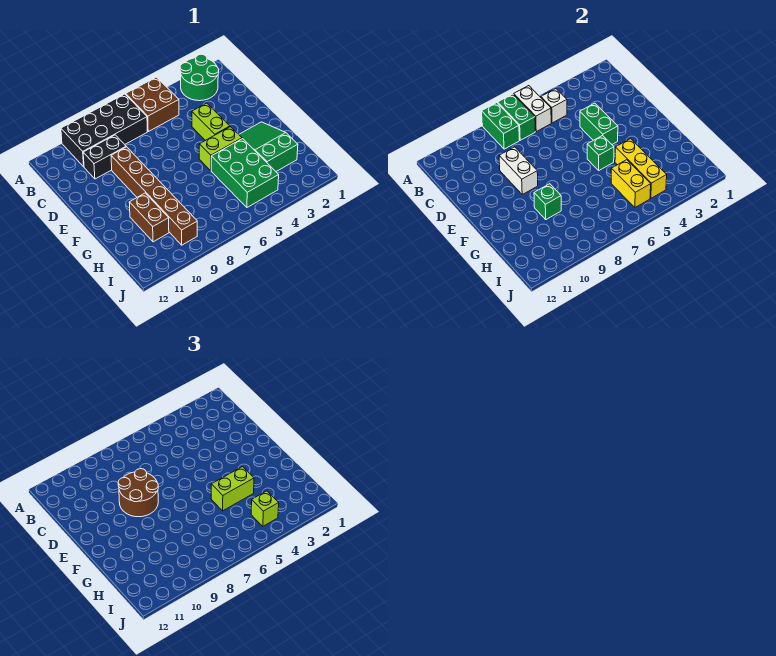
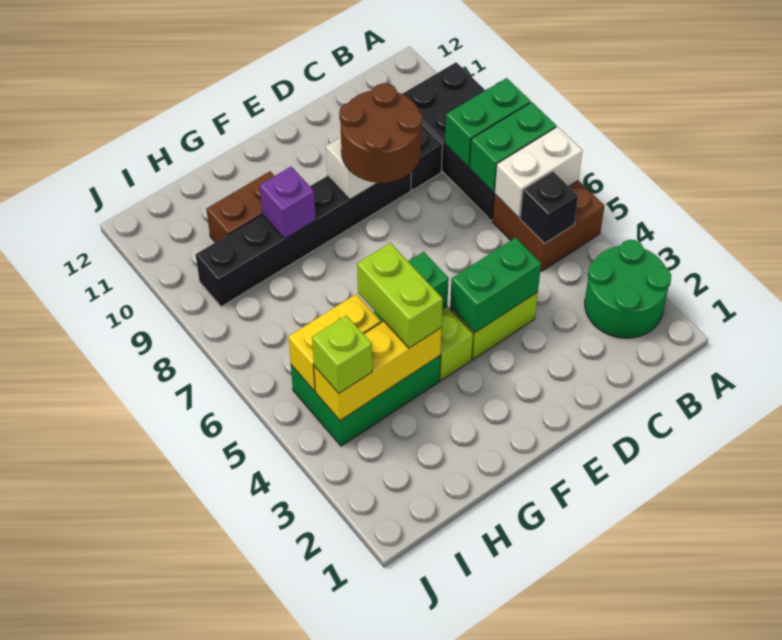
white 1x1 brick [541,89,567,123] -> black 1x1 brick [520,171,578,244]
brown 1x6 brick [111,147,197,245] -> black 1x6 brick [196,173,411,307]
green 2x3 slope [239,122,298,171] -> none
green 1x1 brick [534,184,561,219] -> purple 1x1 brick [259,167,316,239]

